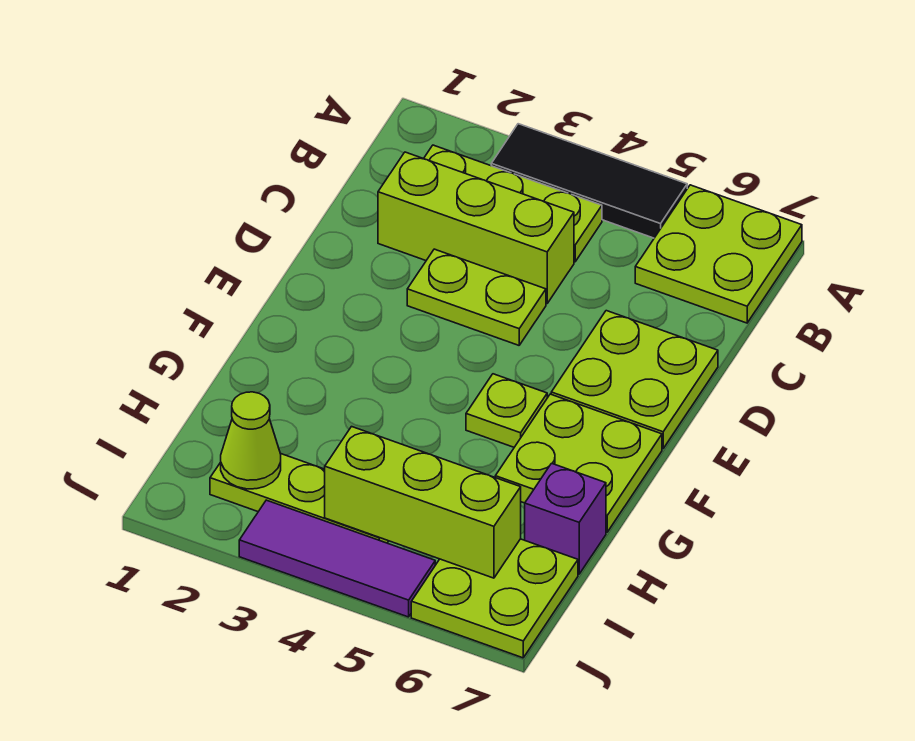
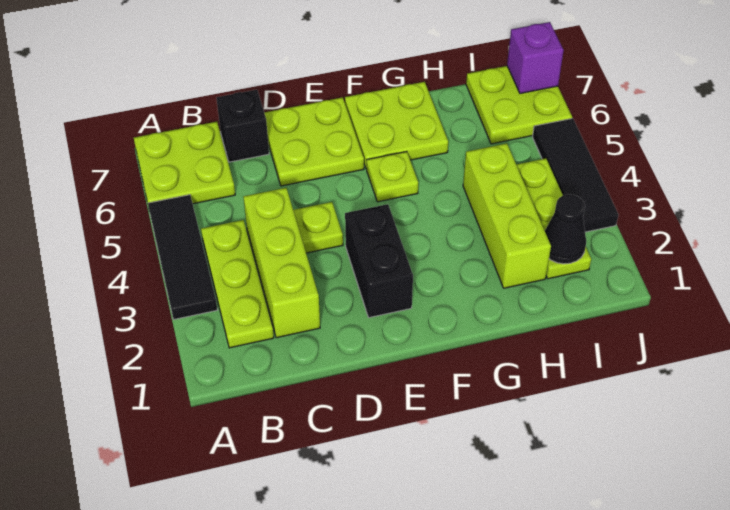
none -> black 1x1 brick [217,90,269,162]
lime 1x2 plate [407,249,546,345] -> lime 1x1 plate [293,202,343,253]
none -> black 1x2 brick [345,204,413,318]
purple 1x1 brick [525,463,606,574] -> purple 1x1 brick moved to [507,22,564,94]
lime 1x1 cone [221,392,281,489] -> black 1x1 cone [545,194,586,264]
lime 1x3 brick [325,427,521,578] -> lime 1x3 brick moved to [463,143,551,288]
purple 1x3 tile [239,500,435,617] -> black 1x3 tile [533,118,618,232]

